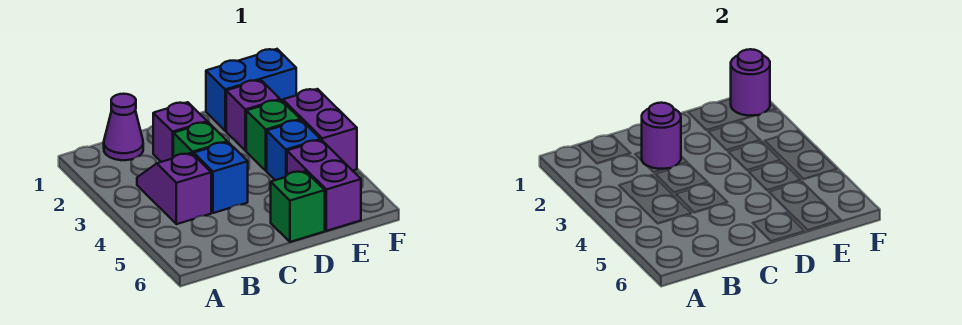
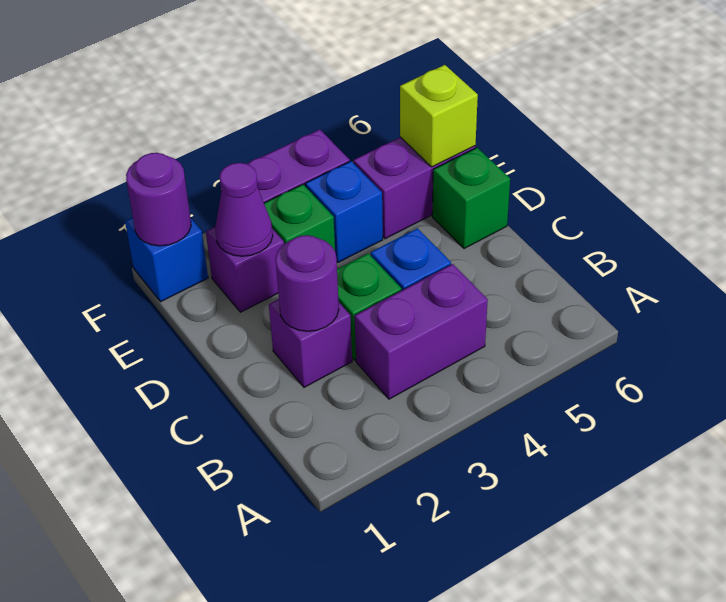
purple 1x1 cone [104,94,143,160] -> purple 1x1 cone moved to [215,163,273,256]
purple 1x2 slope [137,153,211,224] -> purple 1x2 brick [355,264,488,399]
blue 1x2 brick [206,49,296,131] -> blue 1x1 brick [125,218,208,302]
none -> lime 1x1 brick [400,65,478,167]

